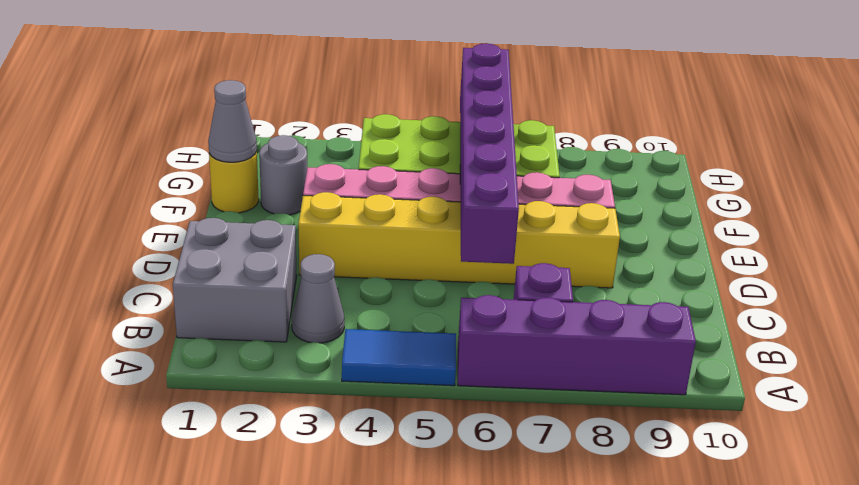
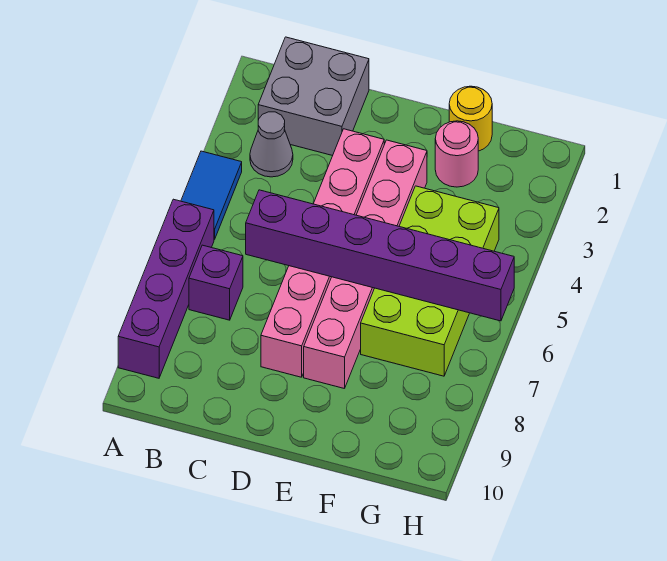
yellow 1x6 brick [298,192,620,288] -> pink 1x6 brick [261,129,384,377]
grey 1x1 cone [208,80,257,162] -> none
grey 1x1 round brick [259,135,307,215] -> pink 1x1 round brick [435,121,478,187]

